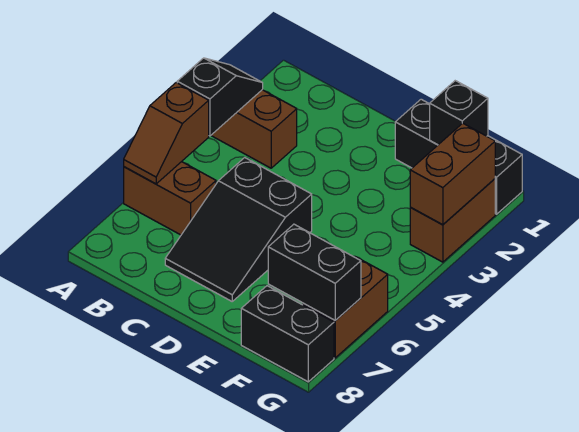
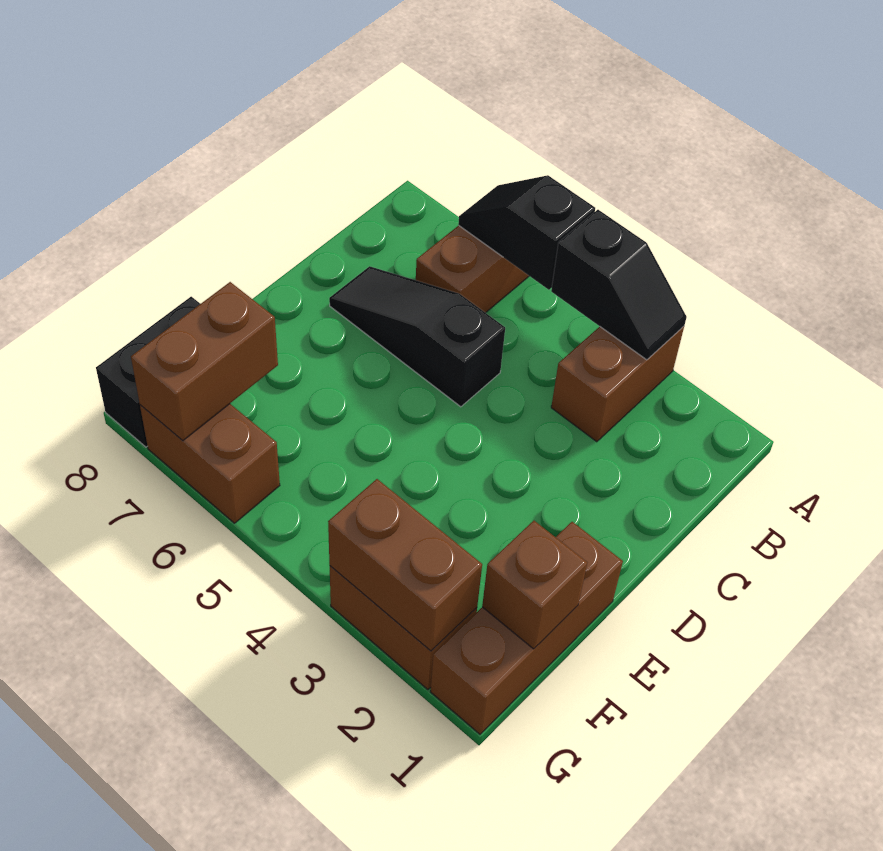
brown 1x2 slope [124,83,209,184] -> black 1x2 slope [458,175,595,290]
black 2x3 slope [165,158,312,301] -> black 1x3 slope [329,266,505,407]
black 1x3 brick [395,99,522,214] -> brown 1x3 brick [431,522,623,734]
black 1x1 brick [430,81,488,145] -> brown 1x1 brick [482,521,587,649]
black 1x2 brick [268,224,361,320] -> brown 1x2 brick [131,282,278,441]

